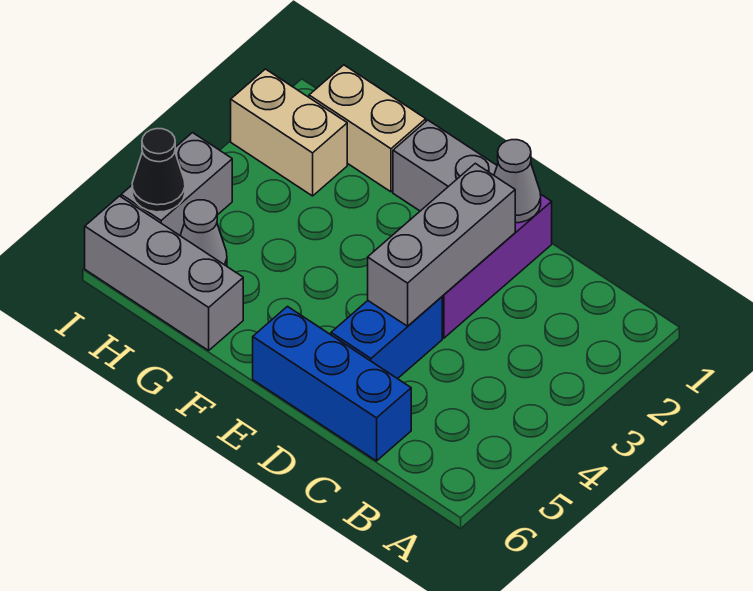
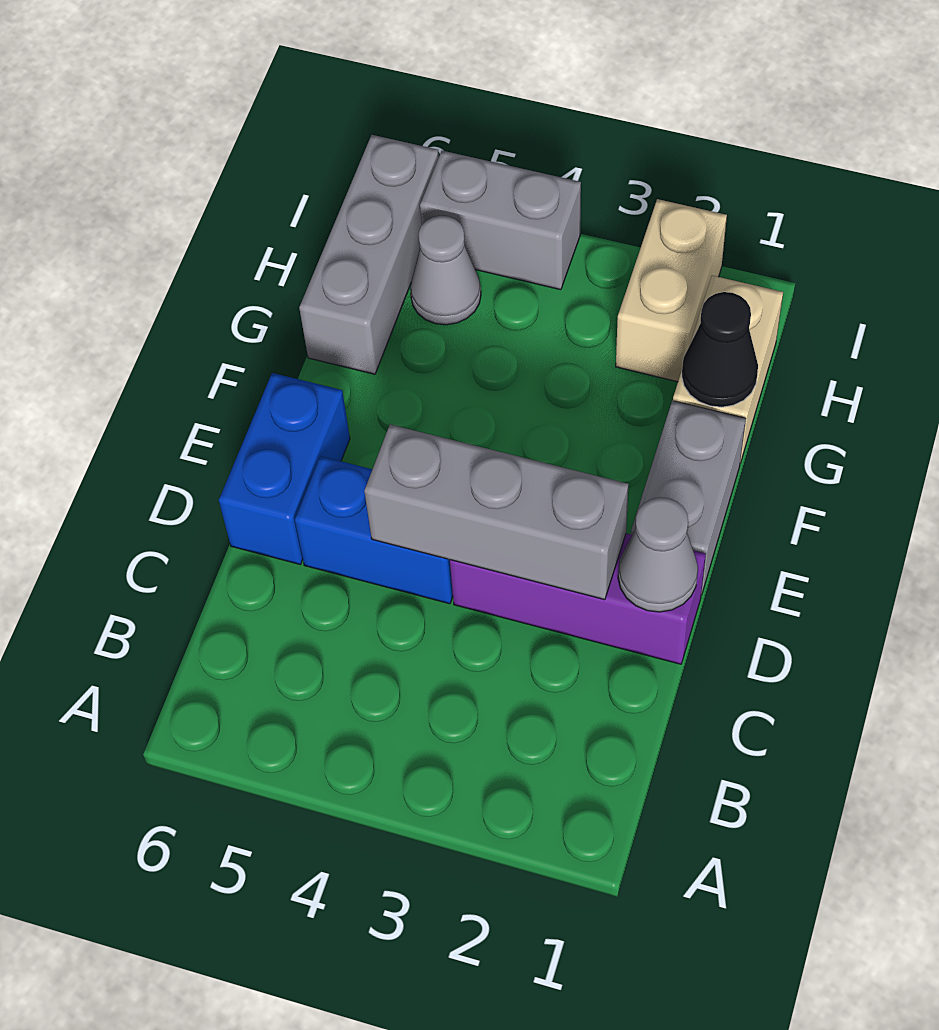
blue 1x3 brick [253,307,411,461] -> blue 1x2 brick [219,373,350,565]
black 1x1 cone [132,129,185,212] -> black 1x1 cone moved to [682,292,758,407]

